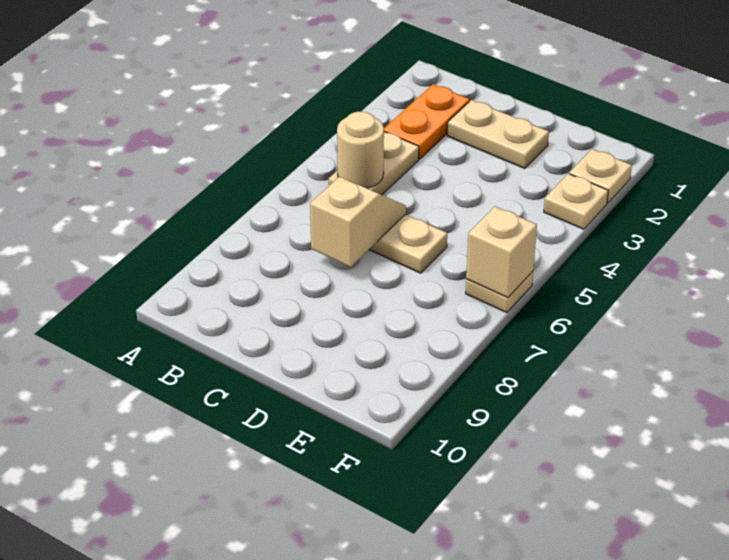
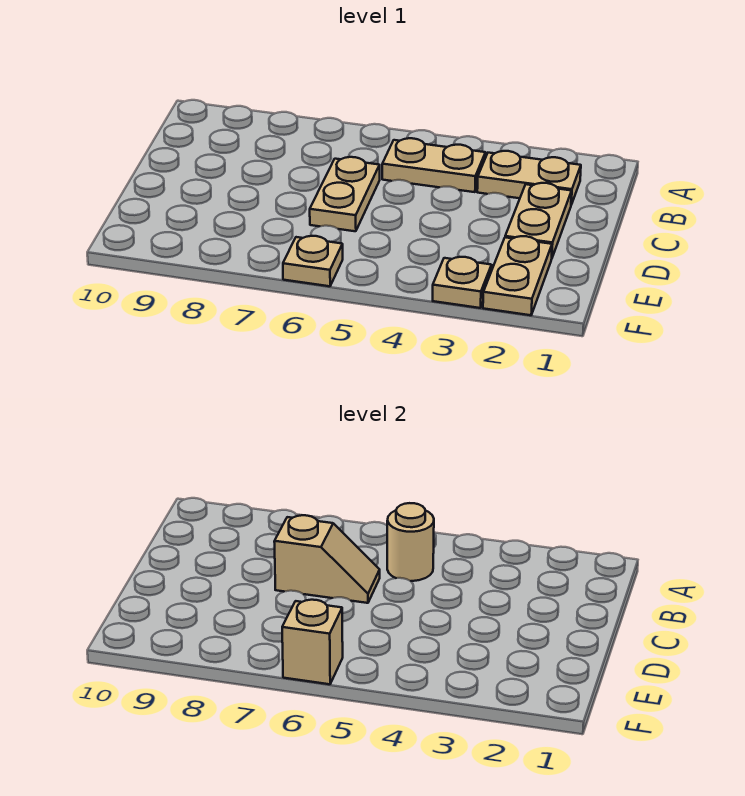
orange 1x2 plate [384,84,470,159] -> tan 1x2 plate [477,151,581,205]
tan 1x1 plate [569,149,632,203] -> tan 1x2 plate [483,236,552,315]

